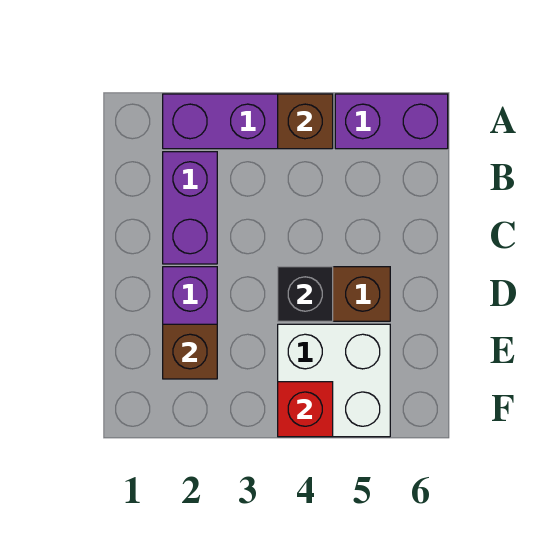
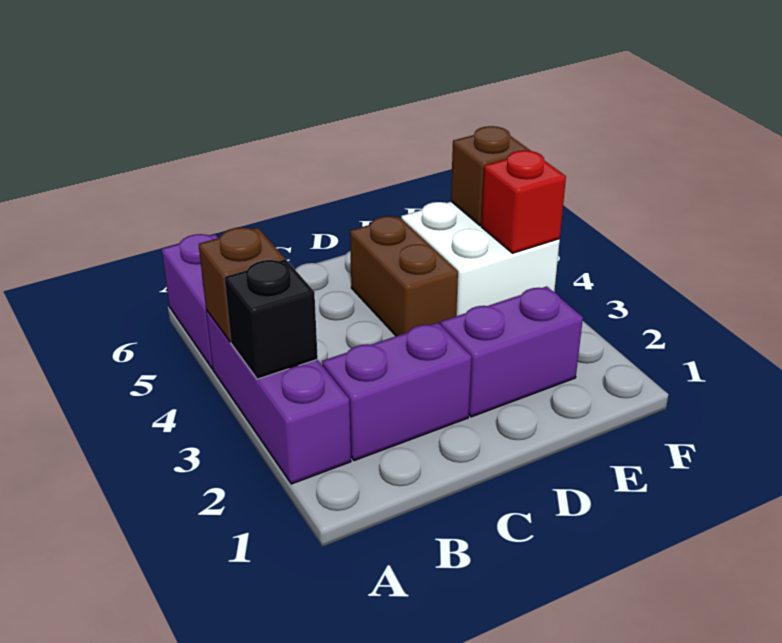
black 1x1 brick [278,267,333,321] -> black 1x1 brick moved to [224,259,318,379]
brown 1x1 brick [163,324,217,379] -> brown 1x1 brick moved to [451,126,531,226]

